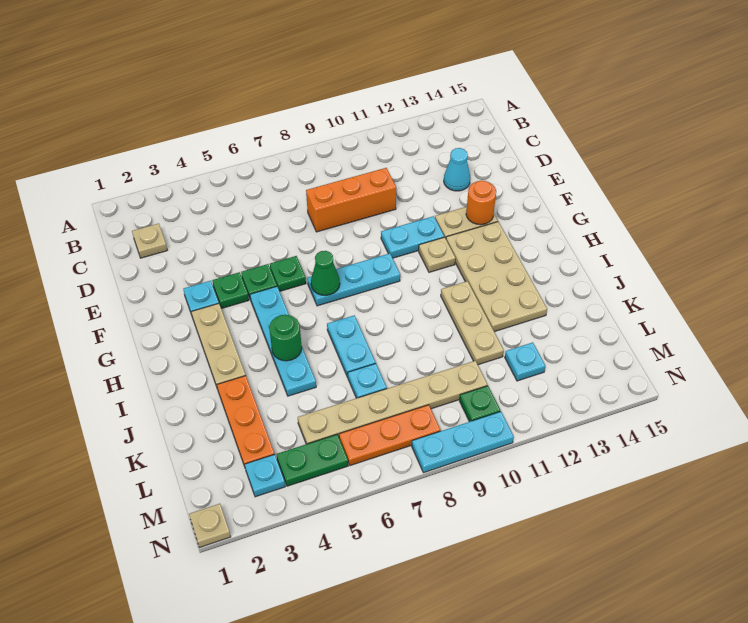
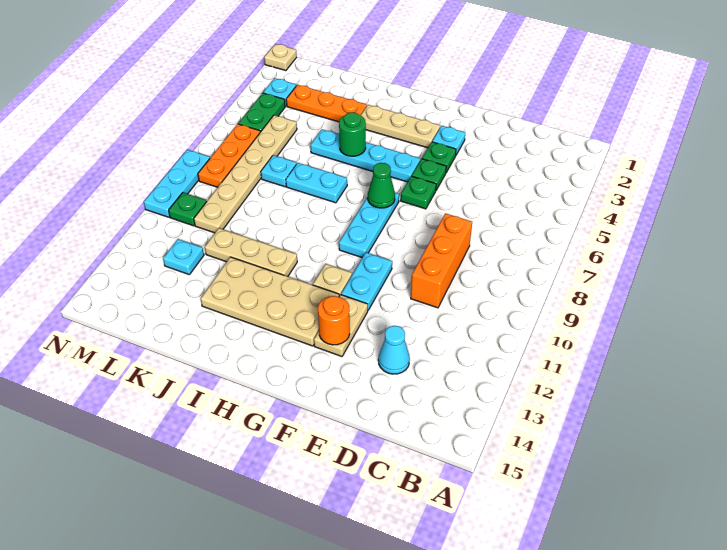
tan 1x1 plate [132,224,167,258] -> none

